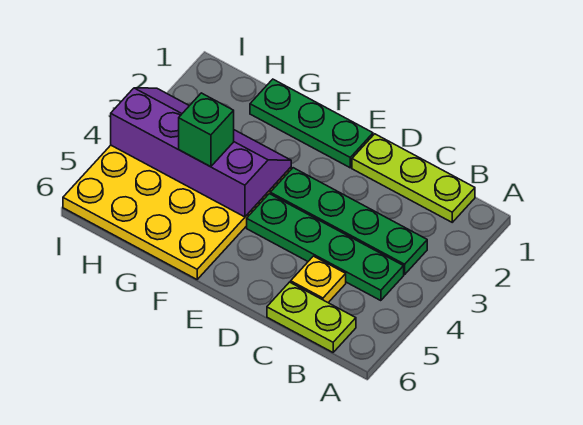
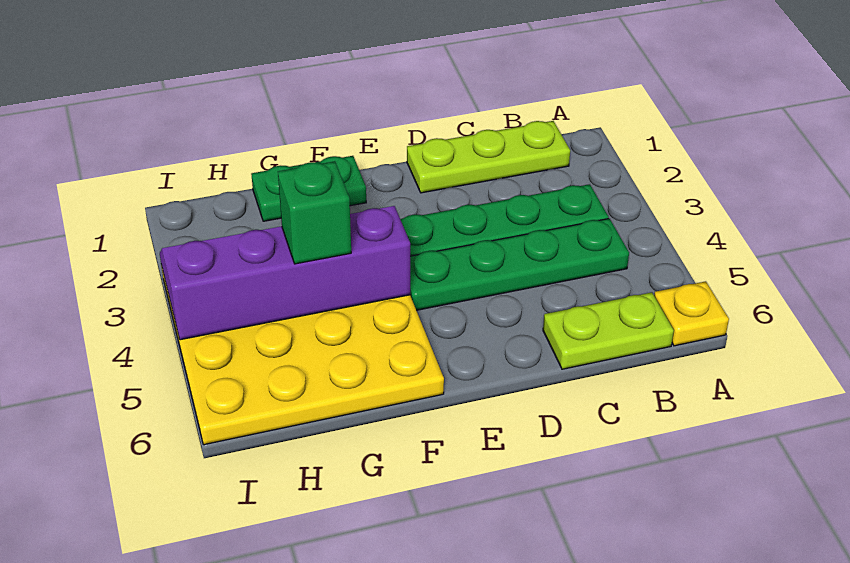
yellow 1x1 plate [291,256,346,303] -> yellow 1x1 plate moved to [654,281,729,346]
green 1x3 plate [250,79,373,168] -> green 1x2 plate [251,156,366,221]

